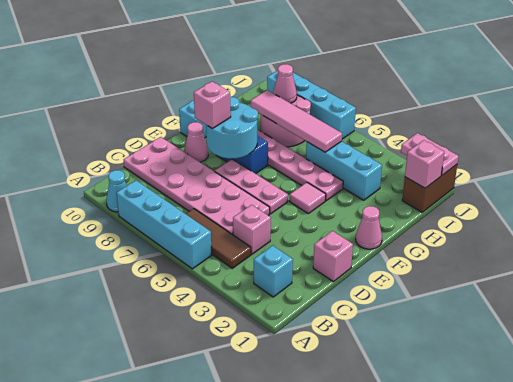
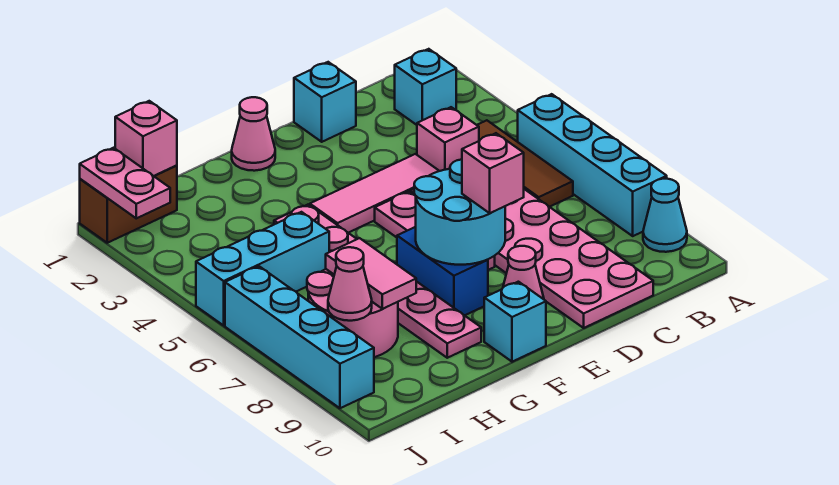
pink 1x1 brick [313,231,353,282] -> cyan 1x1 brick [294,62,356,142]
pink 1x1 tile [290,183,326,213] -> pink 1x3 tile [310,154,439,233]
cyan 1x3 brick [306,141,382,200] -> cyan 1x3 brick turned to [196,212,329,325]
pink 1x4 tile [251,90,342,152] -> pink 1x2 tile [326,238,416,309]

